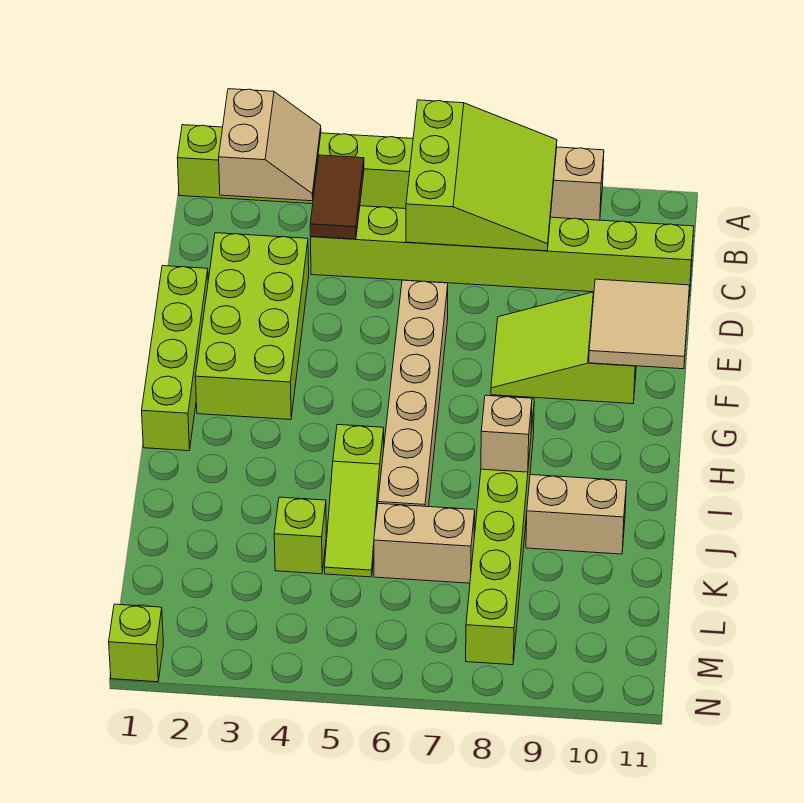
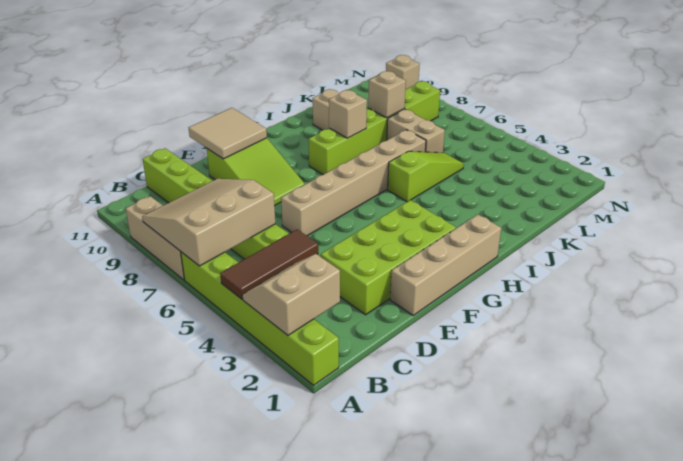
lime 3x3 slope [406,100,557,251] -> tan 3x3 slope [142,179,275,266]
brown 1x2 tile [310,155,364,239] -> brown 1x3 tile [220,229,318,299]
lime 1x4 brick [142,266,208,451] -> tan 1x4 brick [390,214,501,315]
lime 1x1 brick [274,497,326,574] -> none
none -> tan 1x1 brick [368,71,406,118]
lime 1x1 brick [109,604,163,682] -> none
none -> tan 1x1 brick [386,55,420,90]

